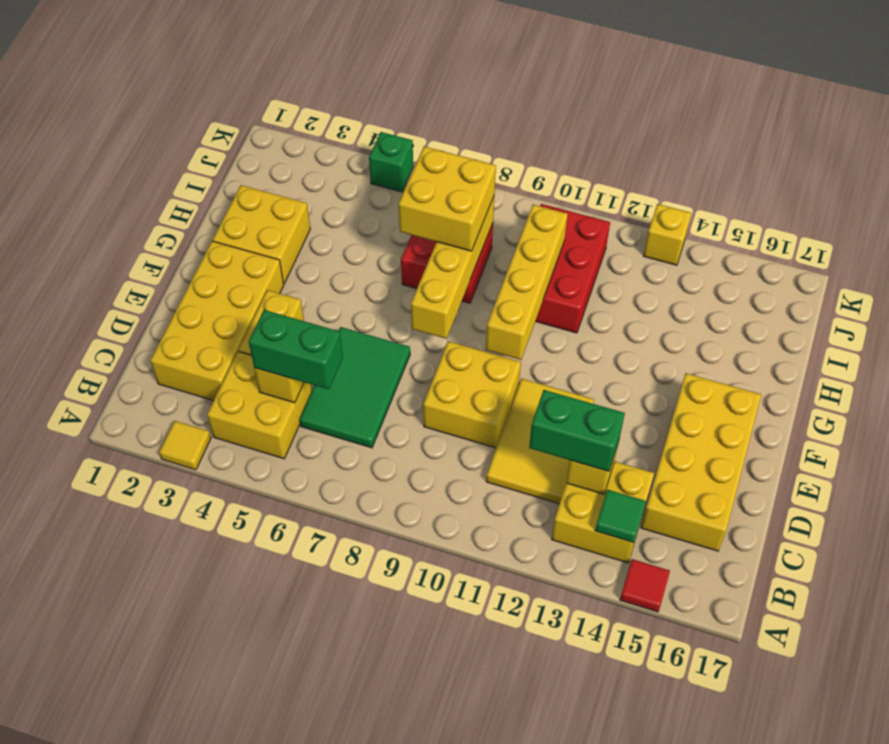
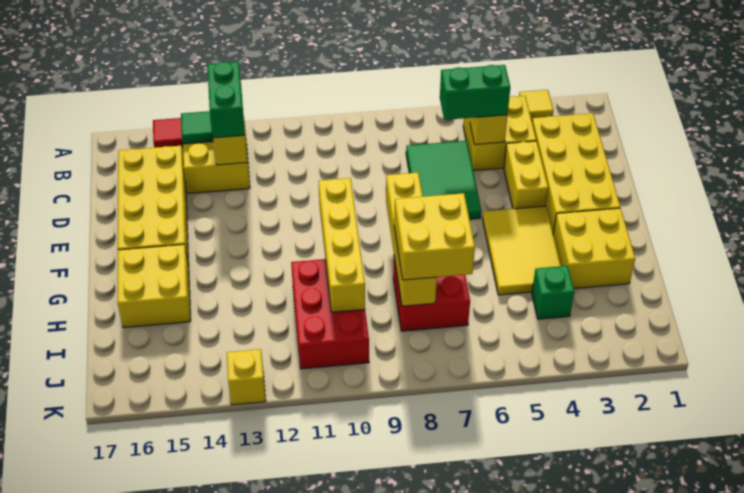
yellow 2x3 tile [486,379,594,504] -> yellow 2x3 tile moved to [483,206,561,295]
green 1x2 brick [529,390,625,471] -> green 1x2 brick turned to [207,62,245,138]
yellow 2x2 brick [423,341,521,448] -> yellow 2x2 brick moved to [117,244,191,328]
green 1x1 brick [369,132,413,192] -> green 1x1 brick moved to [532,266,574,319]

